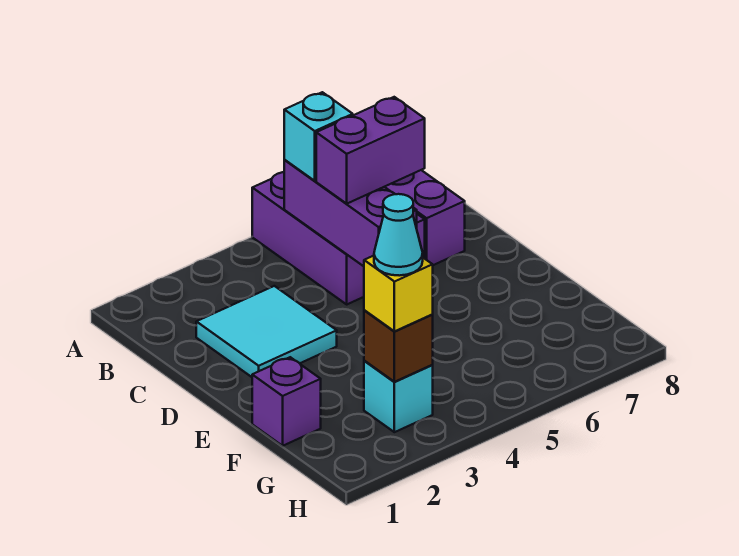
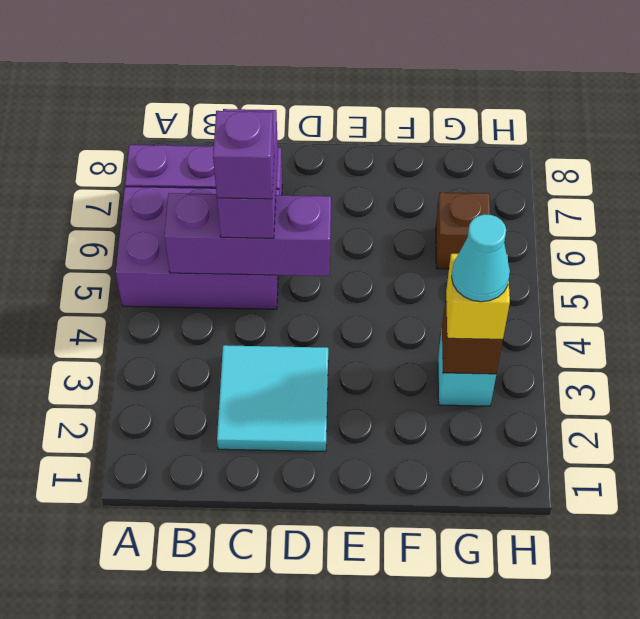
cyan 1x1 brick [284,92,353,181] -> none
purple 1x1 brick [252,357,321,446] -> purple 1x1 brick moved to [213,111,274,199]
none -> brown 1x1 brick [436,193,490,269]

